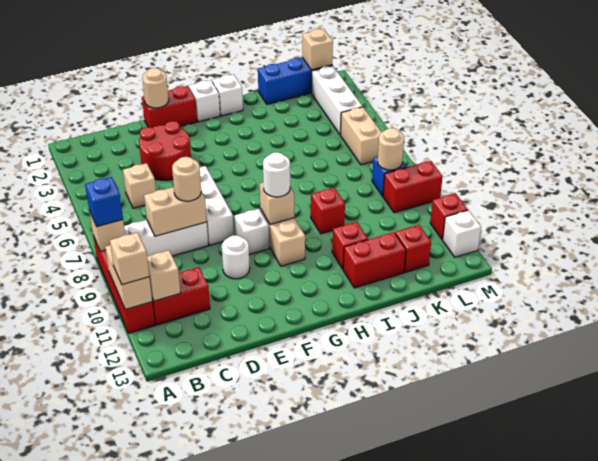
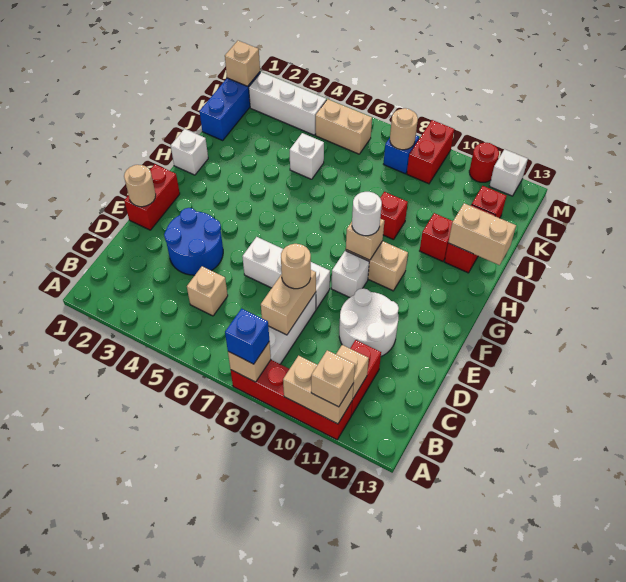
red 2x2 round brick [139,121,191,180] -> blue 2x2 round brick [164,208,223,275]
white 1x1 round brick [222,235,250,279] -> white 2x2 round brick [339,288,399,356]
white 1x1 brick [189,80,220,122] -> white 1x1 brick moved to [290,133,324,179]
none -> tan 1x2 brick [448,203,516,265]
red 1x1 brick [430,193,468,240] -> red 1x1 round brick [469,143,499,182]

